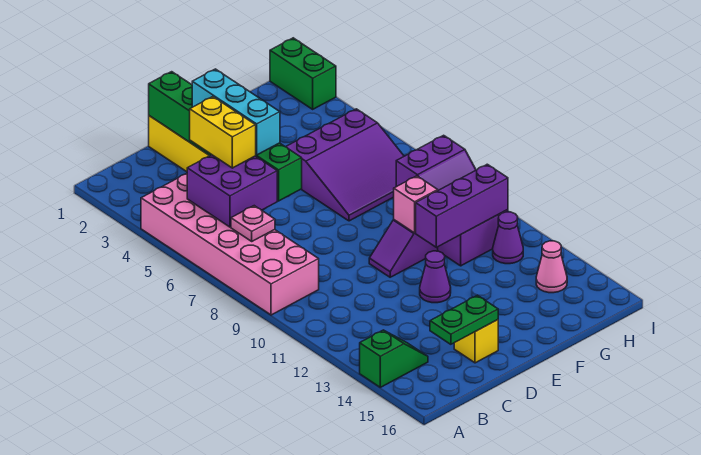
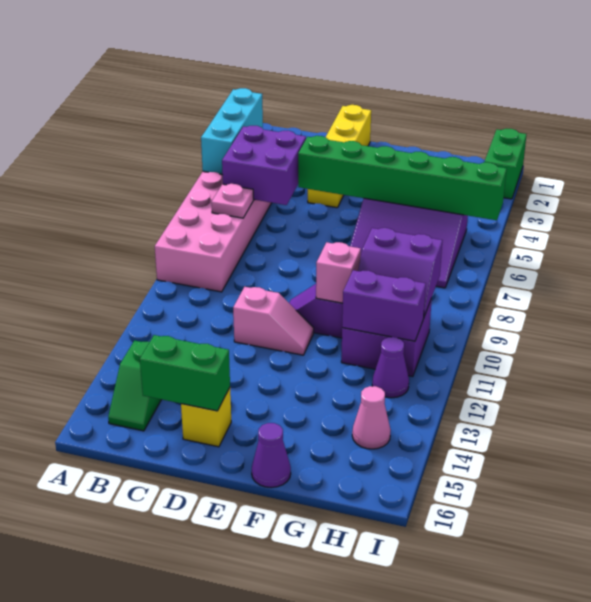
green 1x2 slope [360,330,428,387] -> green 1x2 slope turned to [108,341,161,431]
yellow 1x2 brick [190,97,256,168] -> none
green 1x2 plate [430,295,498,344] -> green 1x2 brick [140,335,230,411]
green 1x6 brick [149,72,302,201] -> green 1x6 brick turned to [298,136,507,220]
cyan 1x3 brick [192,69,280,155] -> cyan 1x3 brick moved to [201,88,263,175]
none -> pink 1x2 slope [233,287,314,355]
purple 1x1 cone [420,251,451,303] -> purple 1x1 cone moved to [252,423,291,488]
purple 1x3 brick [416,164,508,247] -> purple 1x2 brick [342,270,426,341]

